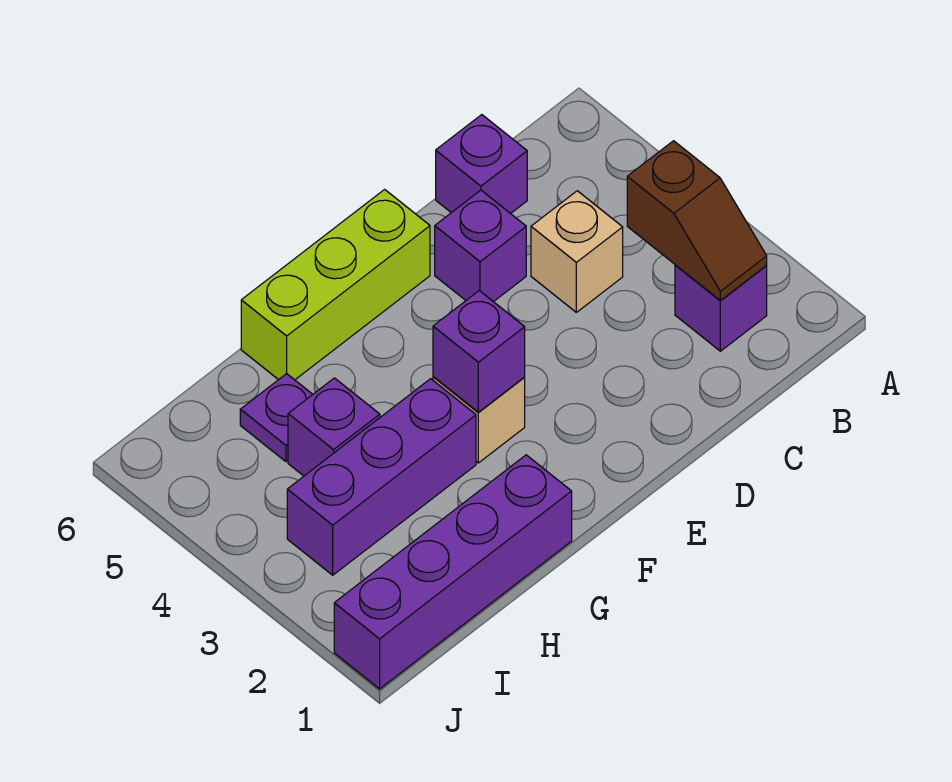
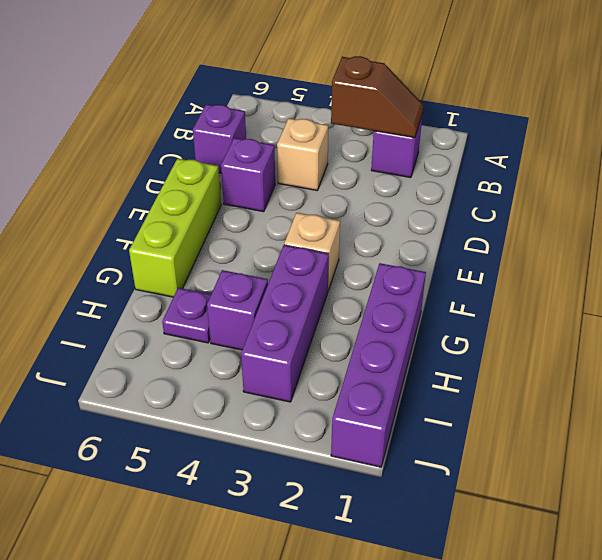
purple 1x1 brick [433,291,525,412] -> none

